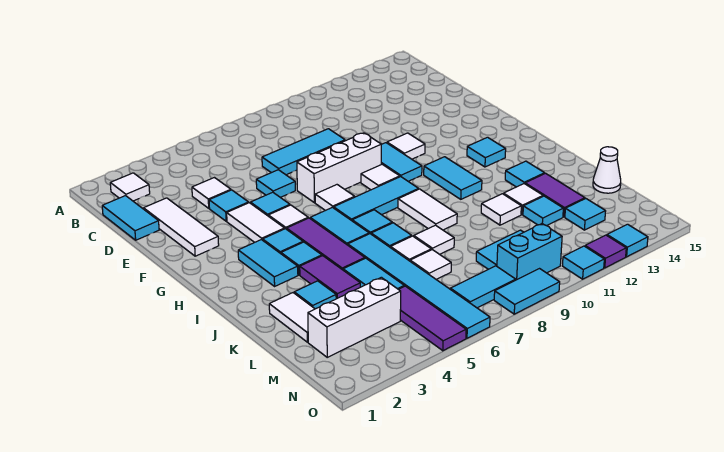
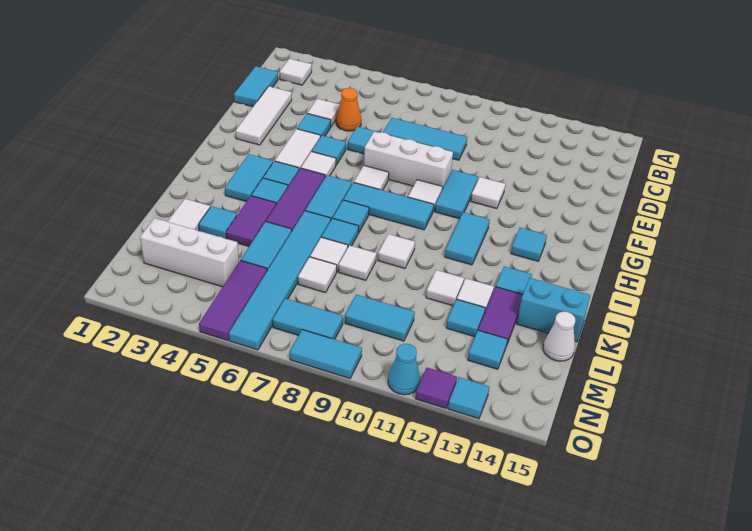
none -> orange 1x1 cone [336,88,362,131]
white 1x2 tile [398,189,457,230] -> white 1x1 tile [378,234,415,268]
cyan 1x2 brick [497,224,562,280] -> cyan 1x2 brick moved to [517,278,590,342]
cyan 1x1 tile [562,246,604,279] -> cyan 1x1 cone [388,344,420,395]

